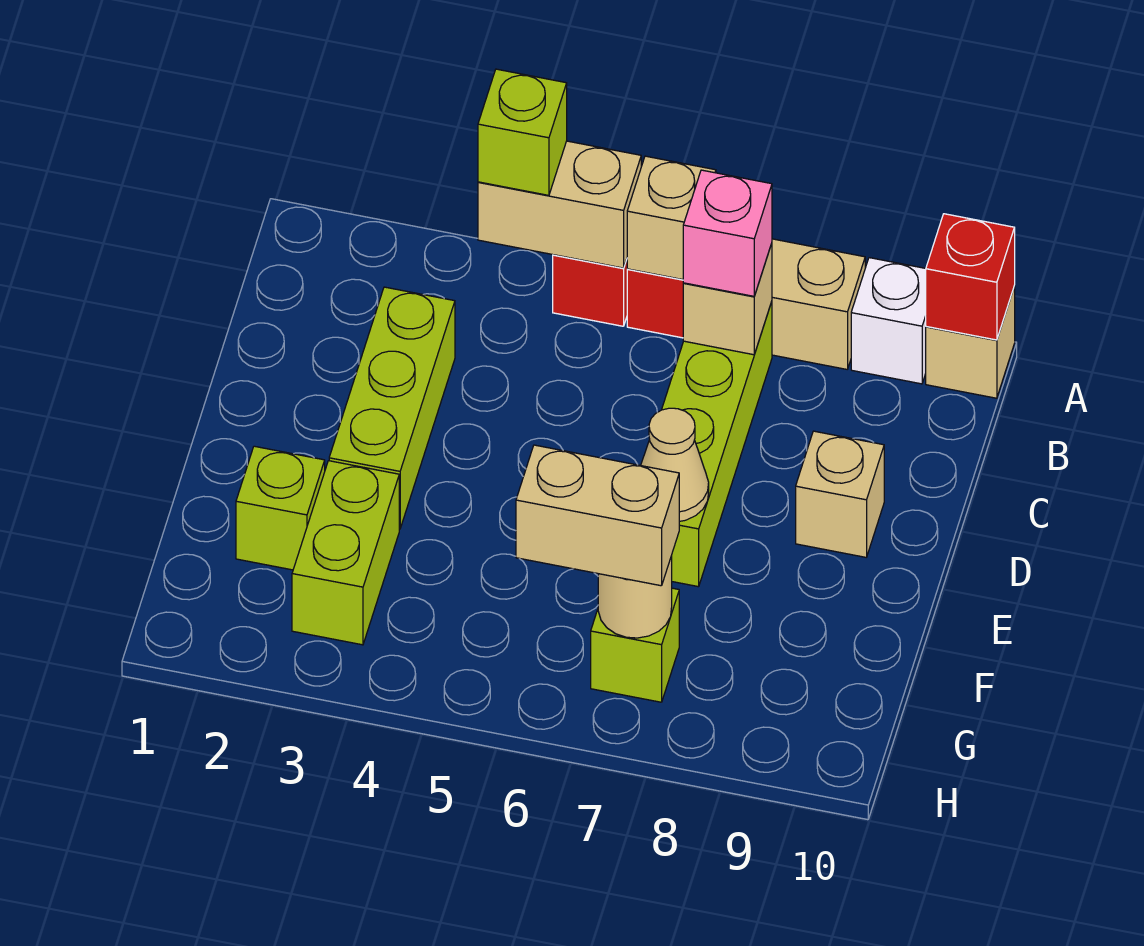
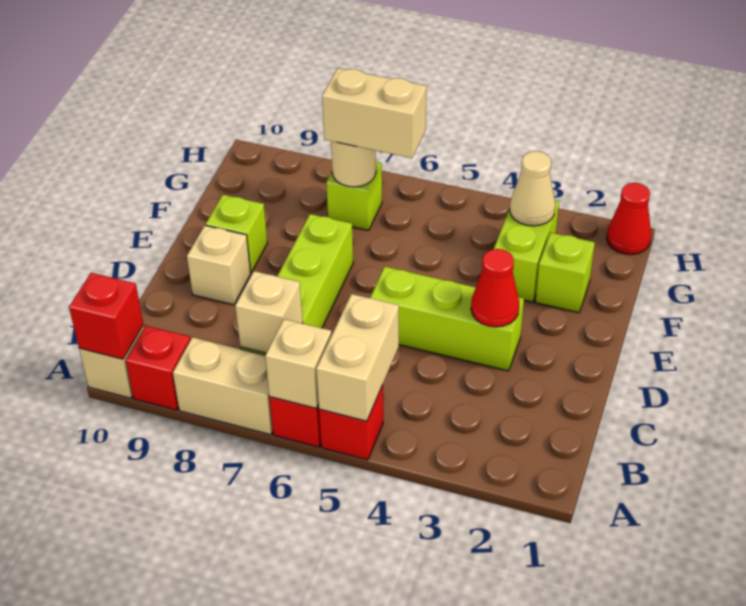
tan 1x2 brick [478,141,641,268] -> tan 1x2 brick turned to [316,294,399,421]
lime 1x1 brick [478,69,567,195] -> lime 1x1 brick moved to [206,195,267,272]
white 1x1 brick [851,258,926,384] -> red 1x1 brick [126,326,190,410]
pink 1x1 brick [683,170,772,296] -> none
lime 1x3 brick [329,287,455,529] -> lime 1x3 brick turned to [370,267,524,371]
none -> red 1x1 cone [471,249,519,327]
tan 1x1 cone [641,408,709,521] -> tan 1x1 cone moved to [510,151,555,226]
none -> red 1x1 cone [607,183,651,255]

